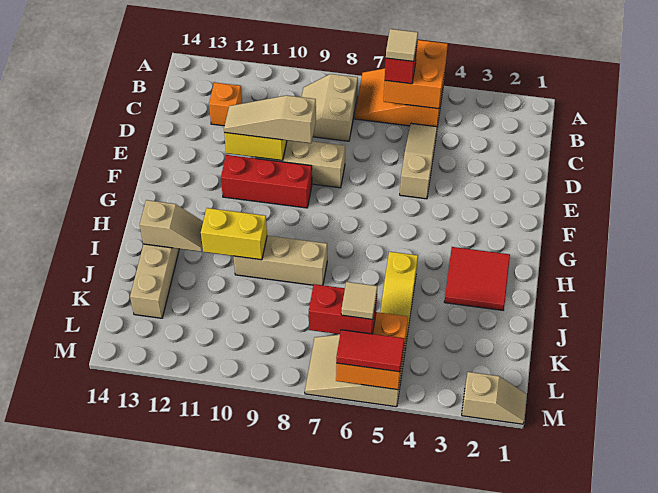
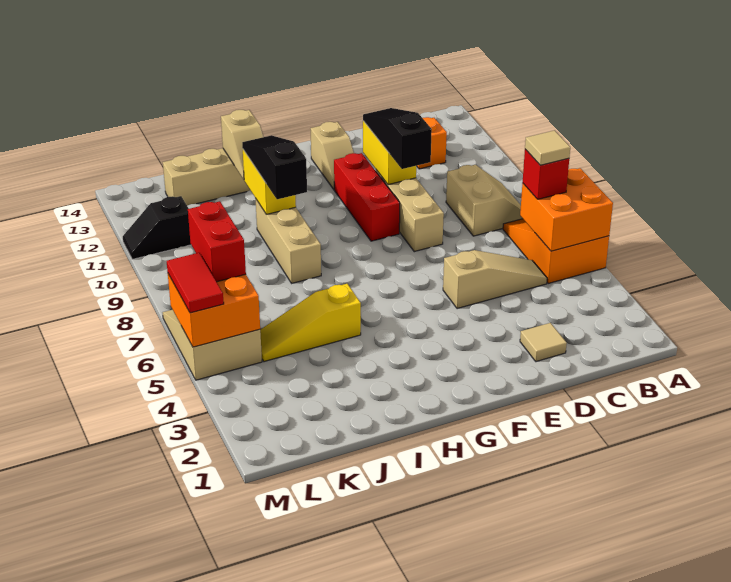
tan 2x2 slope [302,74,358,141] -> tan 2x2 slope turned to [446,165,523,236]
tan 1x3 slope [224,95,316,143] -> black 1x3 slope [363,108,432,169]
red 2x2 tile [444,247,510,310] -> none
none -> black 1x3 slope [242,135,307,199]
tan 1x1 tile [341,282,377,319] -> tan 1x1 tile moved to [520,323,567,362]
none -> black 1x2 slope [123,196,191,259]
tan 1x2 slope [462,372,527,424] -> tan 1x2 slope moved to [311,122,354,189]

